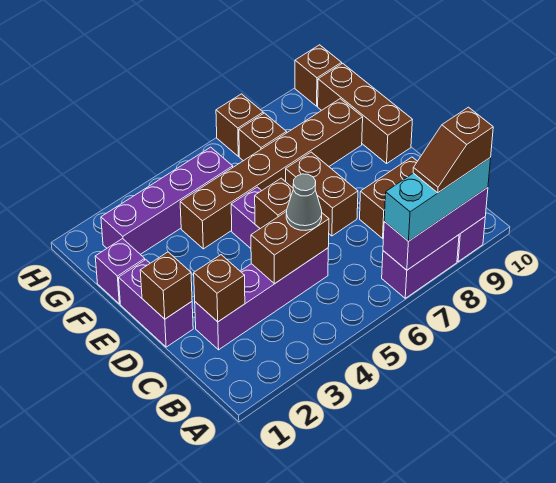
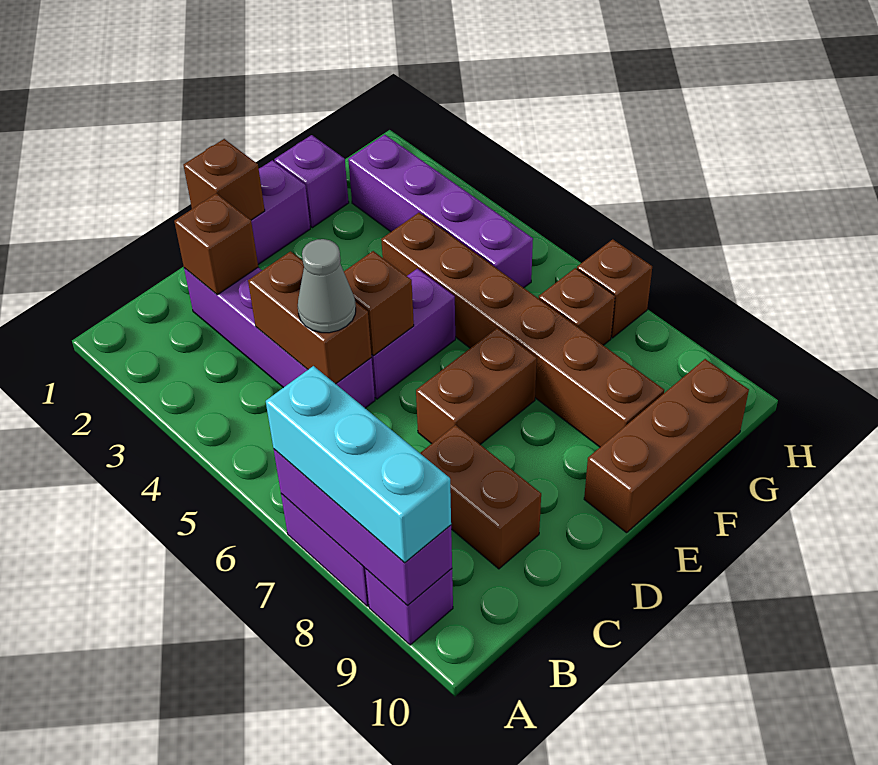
brown 1x2 slope [413,107,493,193] -> none
brown 1x1 brick [295,45,342,106] -> none

